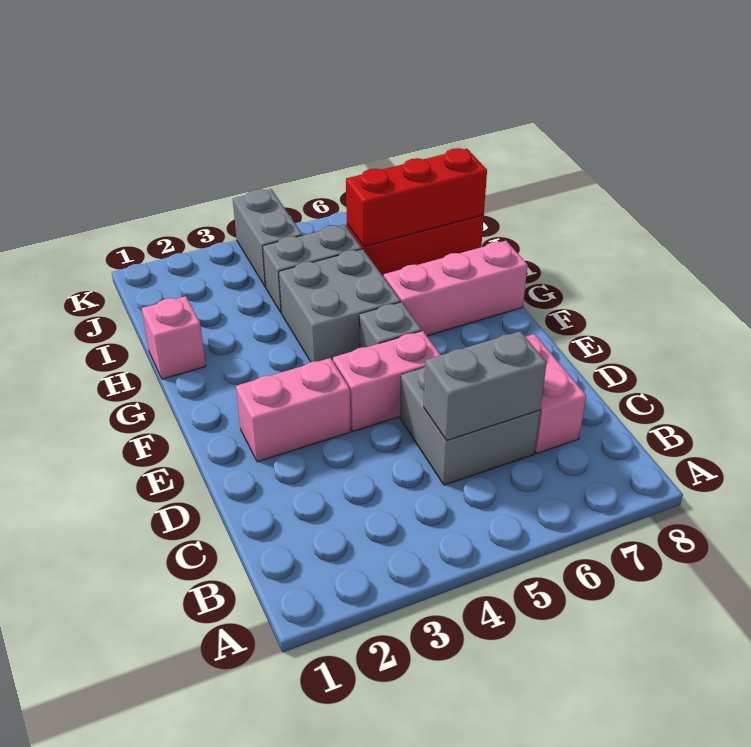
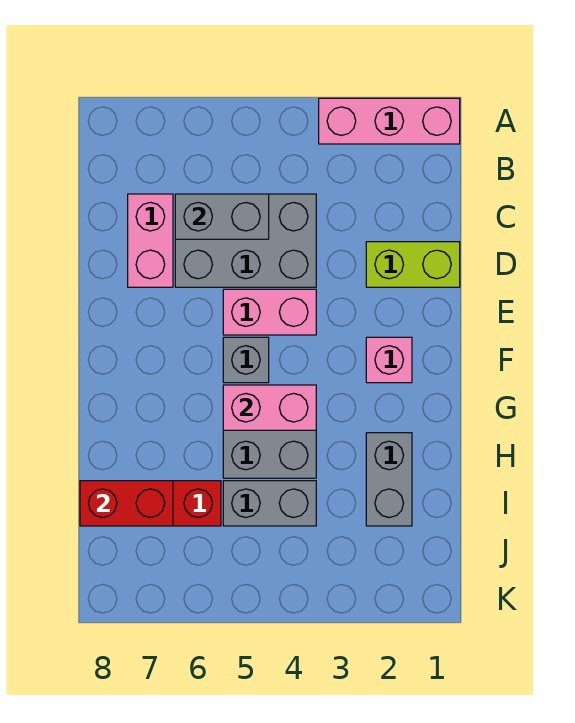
grey 2x2 brick [400,367,540,485] -> grey 2x3 brick [175,194,316,287]
none -> lime 1x2 brick [366,242,460,287]
pink 1x2 brick [236,358,351,462] -> pink 1x2 brick moved to [223,385,316,430]
pink 1x3 brick [384,241,528,336] -> pink 1x3 brick moved to [319,98,460,144]
pink 1x1 brick [142,296,206,379] -> pink 1x1 brick moved to [366,337,412,383]
red 1x3 brick [346,148,487,247] -> red 1x2 brick [80,481,173,526]
grey 1x2 brick [233,189,302,287] -> grey 1x2 brick moved to [366,433,412,526]

